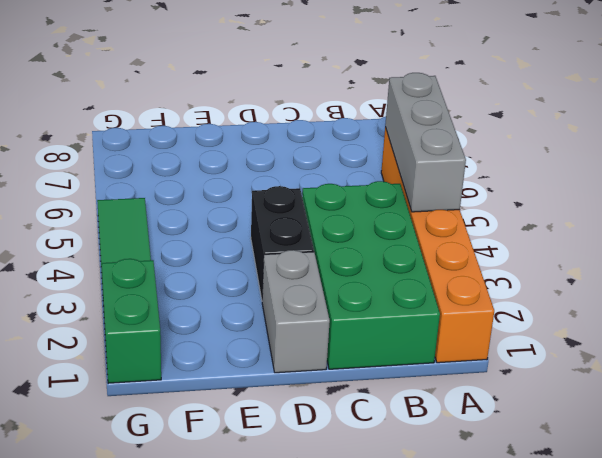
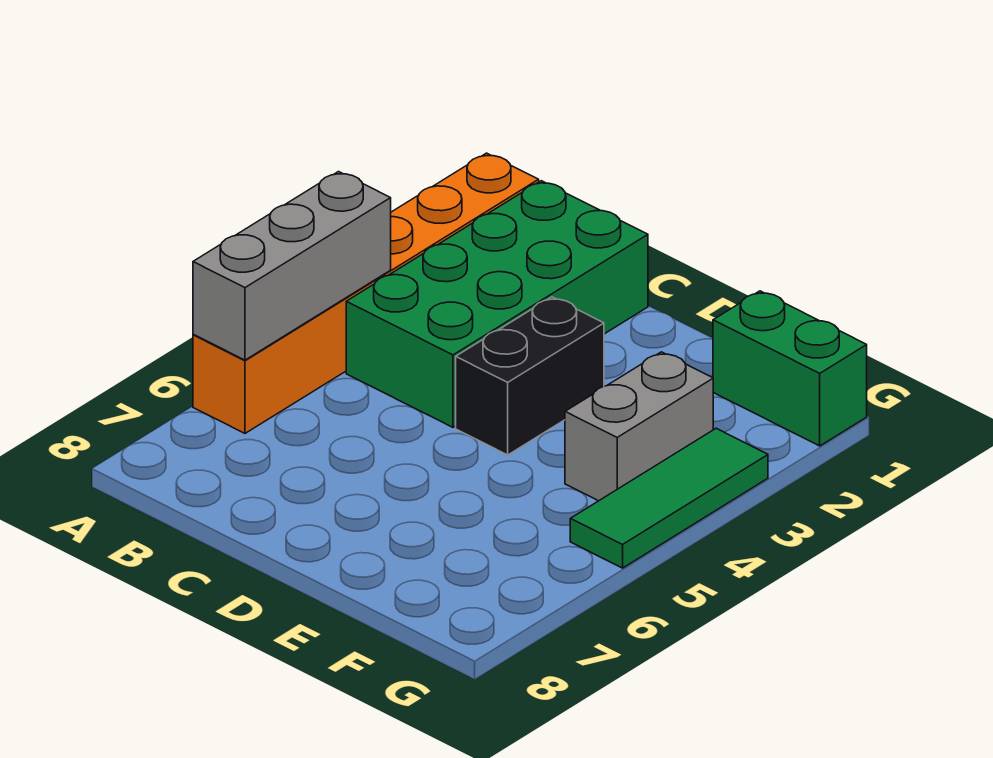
grey 1x2 brick [262,250,330,373] -> grey 1x2 brick moved to [565,352,713,501]
green 1x2 brick [102,259,161,383] -> green 1x2 brick turned to [713,291,867,446]

